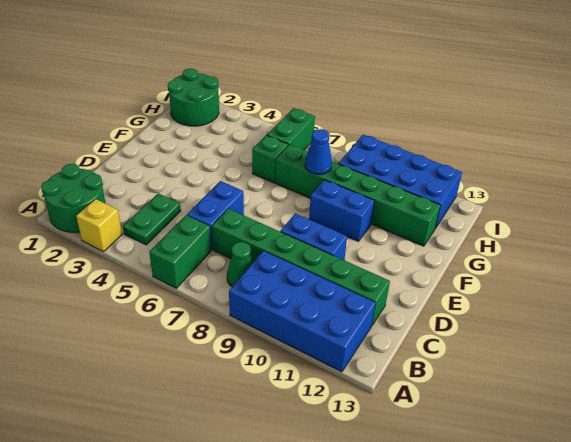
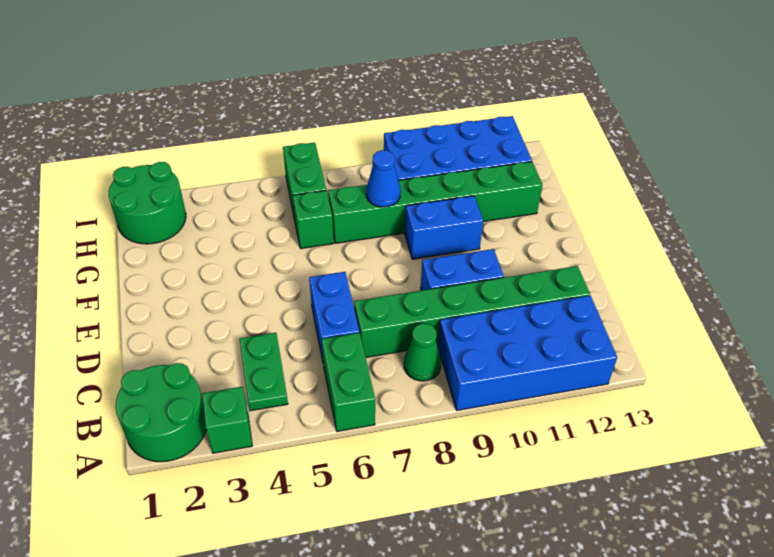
yellow 1x1 brick [76,199,122,252] -> green 1x1 brick [202,387,252,453]

